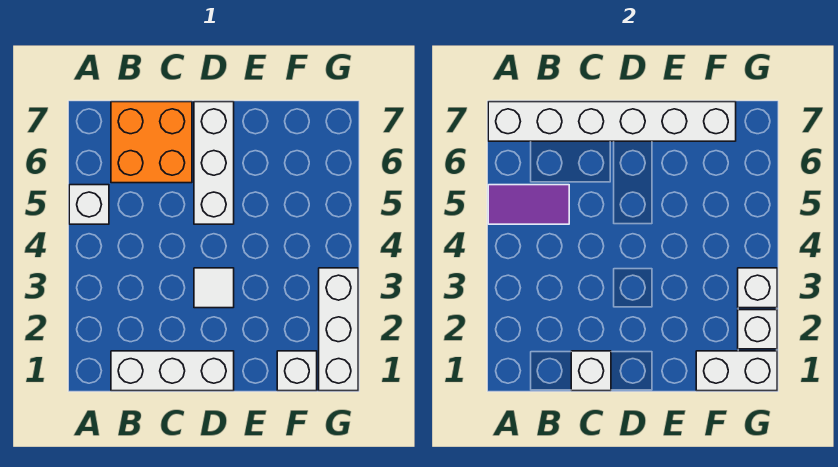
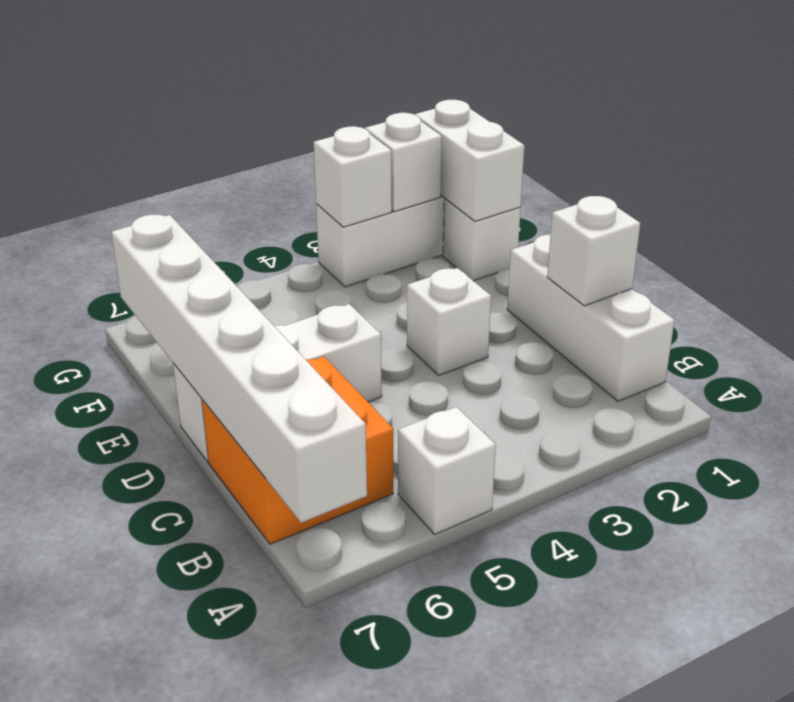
purple 1x2 tile [488,185,569,224] -> none
white 1x1 tile [194,268,234,308] -> white 1x1 brick [407,268,491,375]

